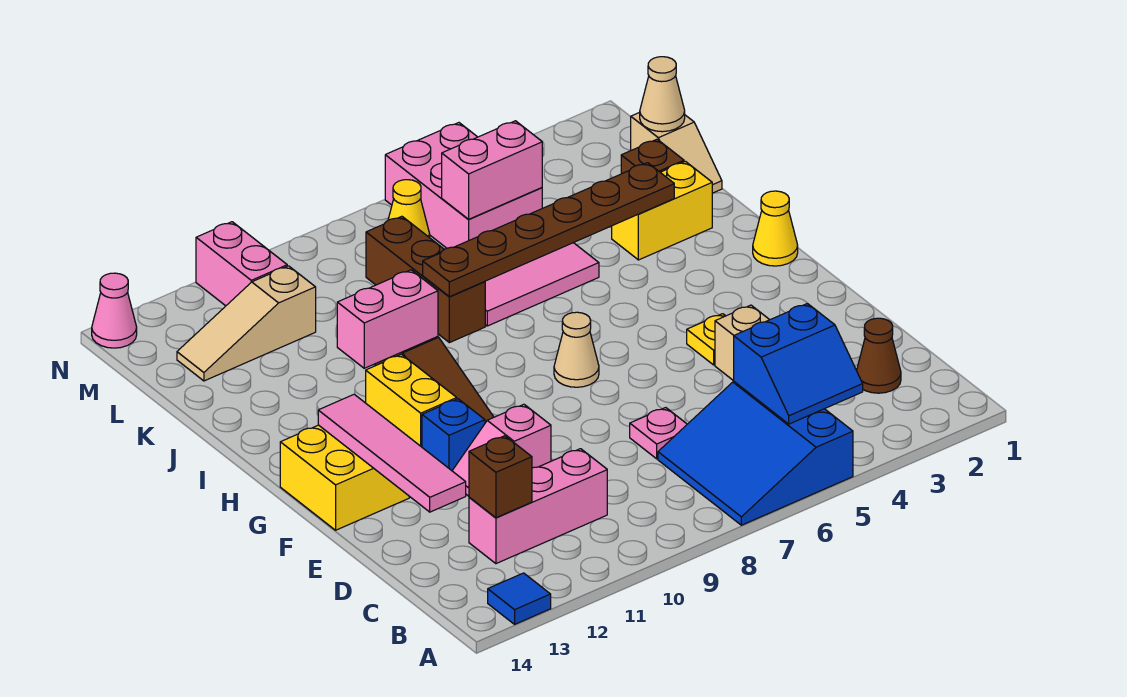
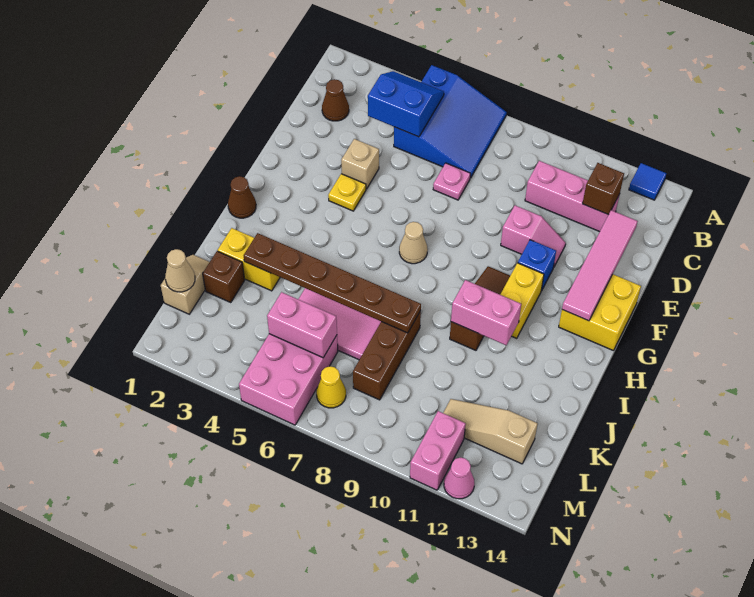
yellow 1x1 cone [753,191,798,266] -> brown 1x1 cone [228,176,256,218]
tan 1x3 slope [177,266,316,381] -> tan 1x3 slope turned to [443,399,538,464]
pink 1x1 cone [92,273,137,348] -> pink 1x1 cone moved to [444,458,475,499]

